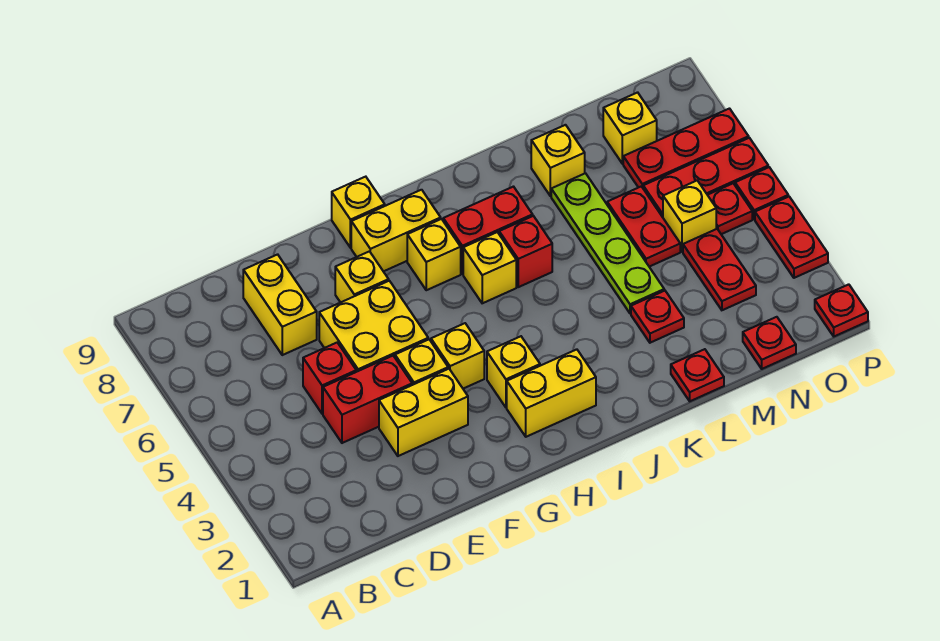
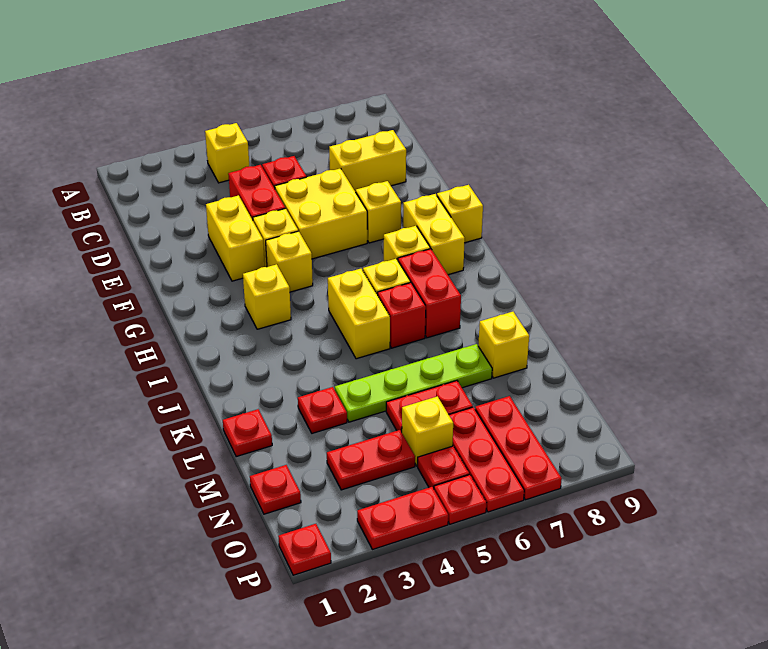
yellow 1x2 brick [507,349,596,437] -> yellow 1x2 brick moved to [328,269,390,359]
yellow 1x1 brick [603,92,657,164] -> yellow 1x1 brick moved to [205,123,249,183]

